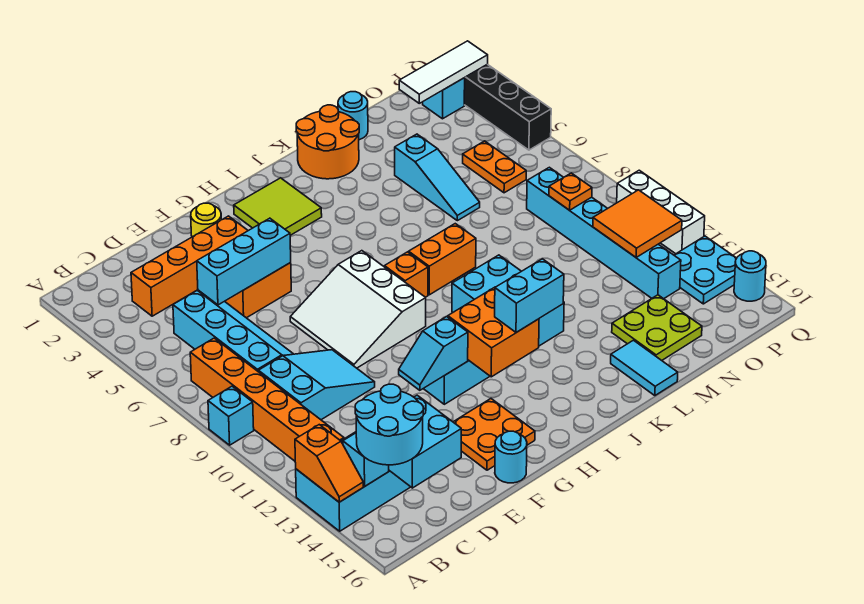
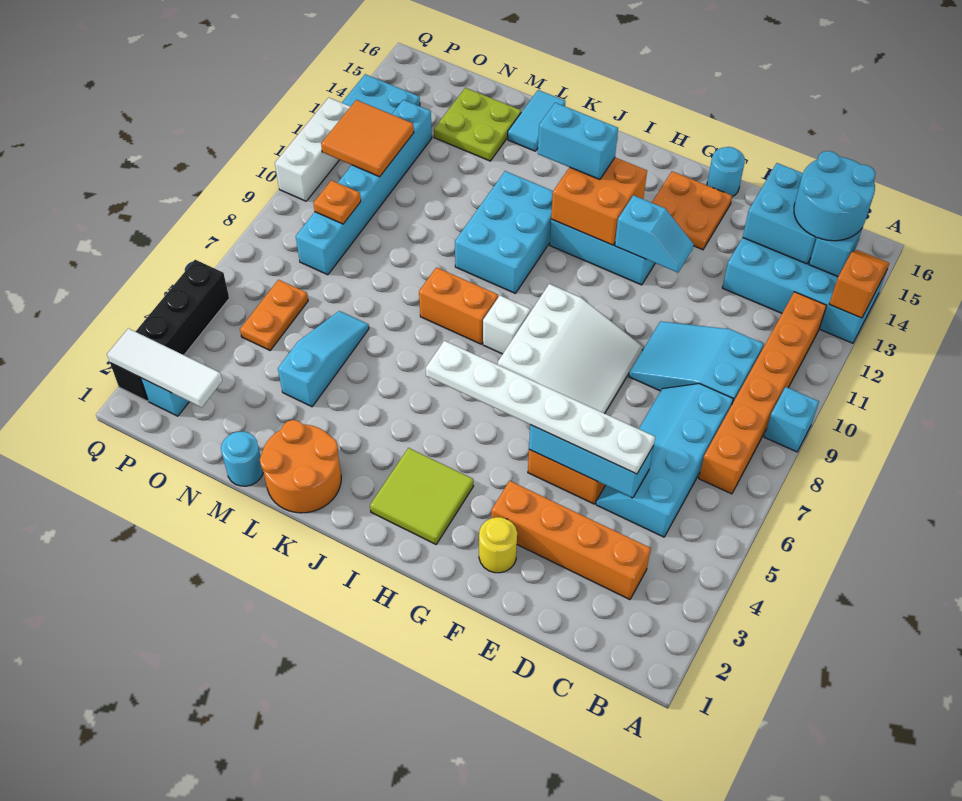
none -> white 1x6 plate [426,341,655,474]
orange 1x1 brick [385,252,428,297] -> white 1x1 brick [483,296,530,354]
cyan 1x1 round brick [734,251,766,301] -> none

